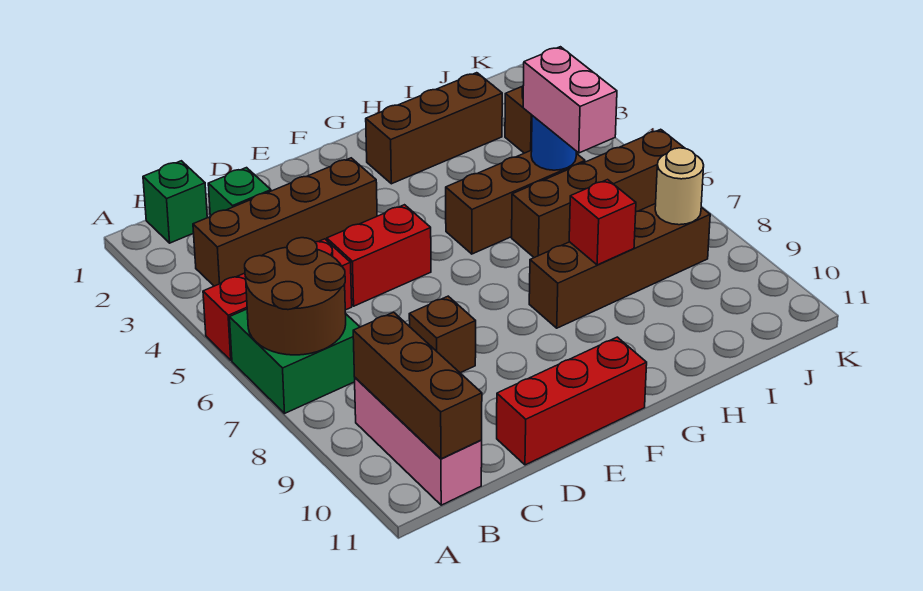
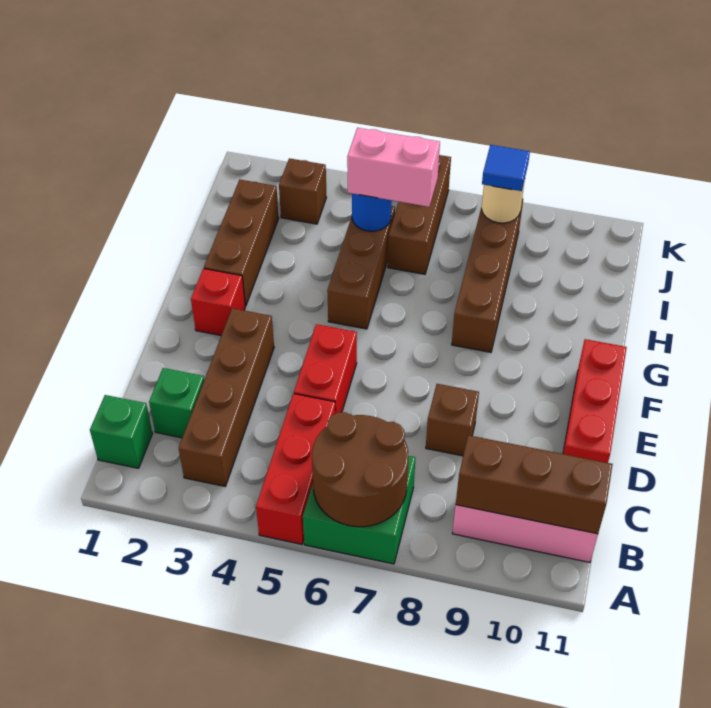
brown 1x4 brick [512,129,684,258] -> brown 1x3 brick [388,155,451,274]
red 1x1 brick [569,180,636,265] -> red 1x1 brick moved to [191,269,245,335]
none -> blue 1x1 tile [482,145,530,191]

